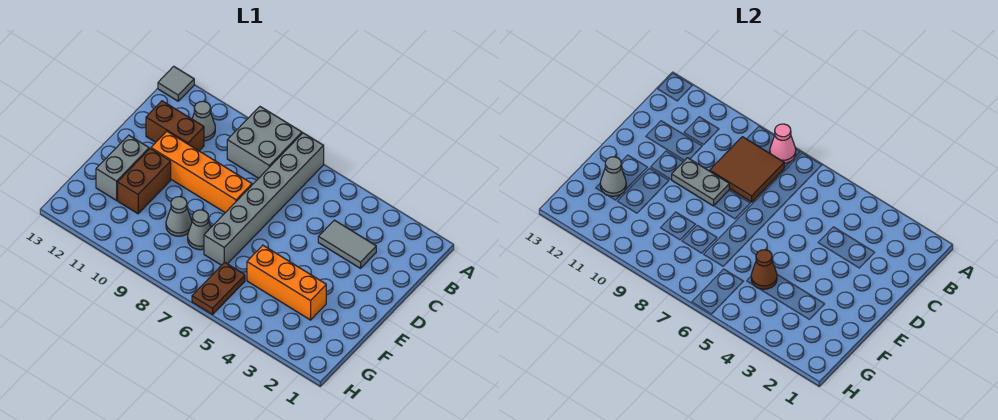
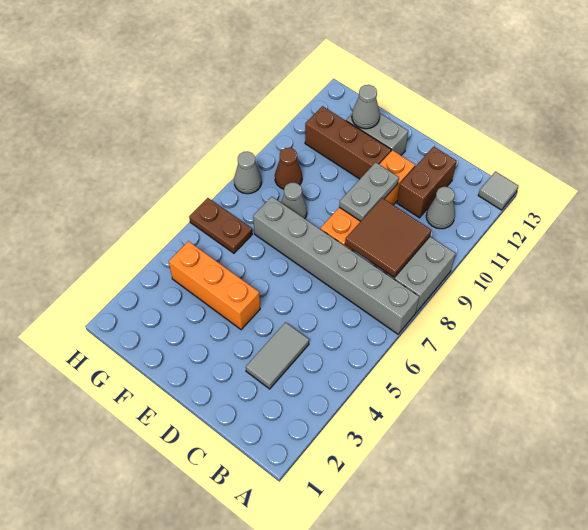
pink 1x1 cone [770,124,796,163] -> none
brown 1x2 brick [118,149,171,214] -> brown 1x3 brick [305,106,391,179]
orange 1x3 brick [247,245,326,320] -> orange 1x3 brick turned to [169,241,260,330]
brown 1x1 cone [751,250,777,289] -> brown 1x1 cone moved to [275,148,302,189]
grey 1x1 cone [166,197,192,236] -> grey 1x1 cone moved to [234,151,262,194]

